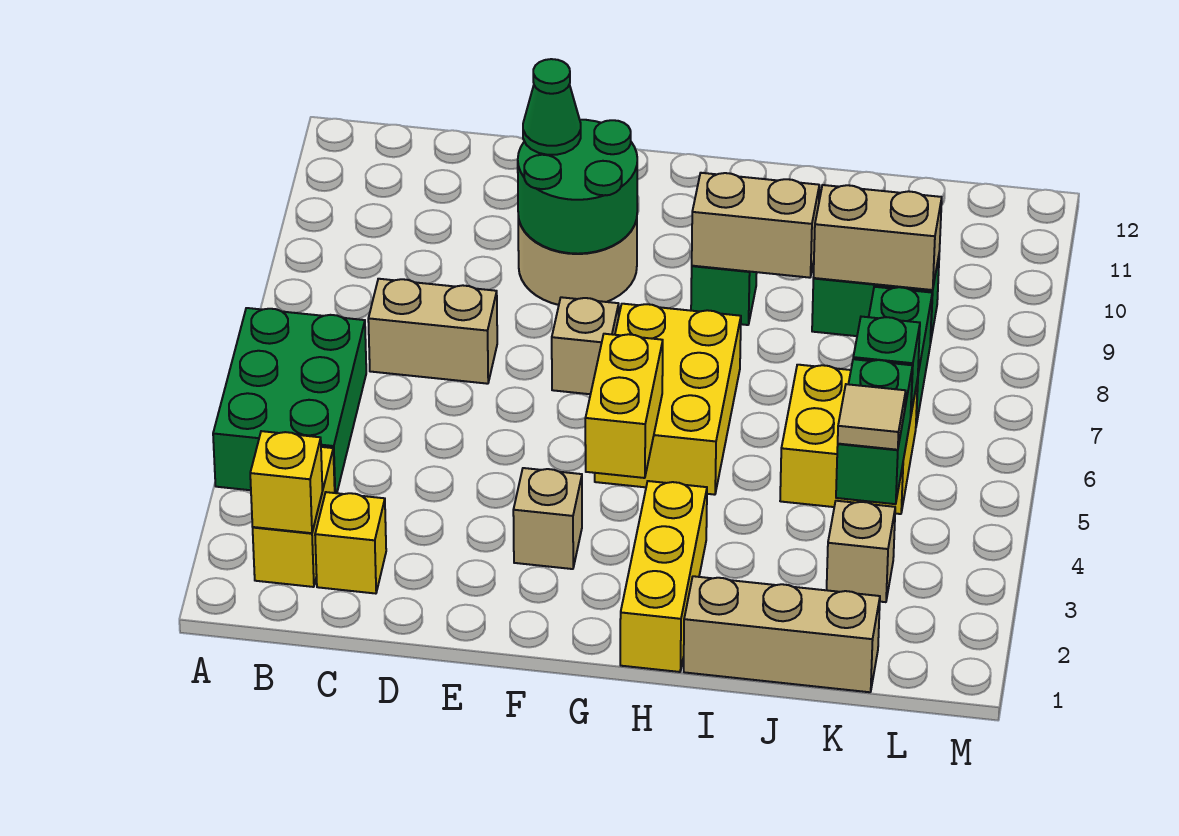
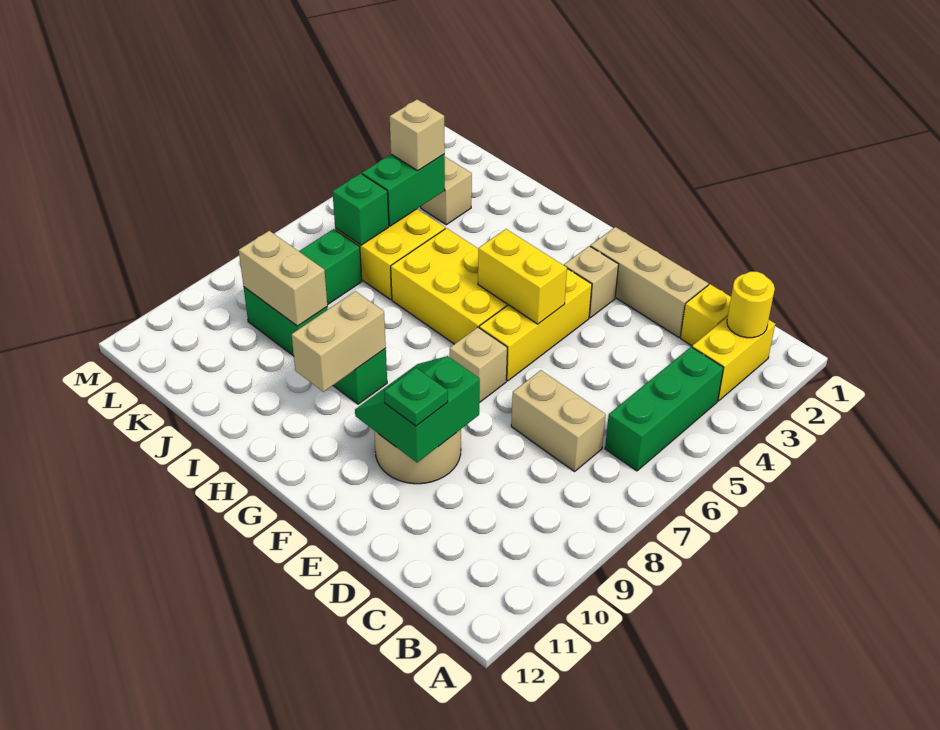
green 2x3 brick [213,308,366,493] -> green 1x3 brick [605,347,723,471]
yellow 1x1 brick [250,431,322,533] -> yellow 1x1 round brick [727,272,775,338]
green 2x2 round brick [518,120,637,254] -> green 2x2 slope [355,356,480,462]
green 1x1 cone [523,59,581,155] -> green 1x1 plate [384,368,448,426]
yellow 1x2 brick [585,334,663,478] -> yellow 1x2 brick turned to [478,229,567,324]
yellow 2x3 brick [595,304,741,495] -> yellow 2x3 brick turned to [391,228,508,344]
yellow 1x3 brick [620,481,707,672] -> yellow 1x3 brick moved to [479,269,592,381]
tan 1x2 brick [692,173,819,278] -> tan 1x2 brick turned to [292,291,386,392]
tan 1x3 brick [684,576,880,692] -> tan 1x3 brick moved to [590,227,708,337]
tan 1x1 tile [838,384,906,450] -> tan 1x1 brick [390,99,445,171]

